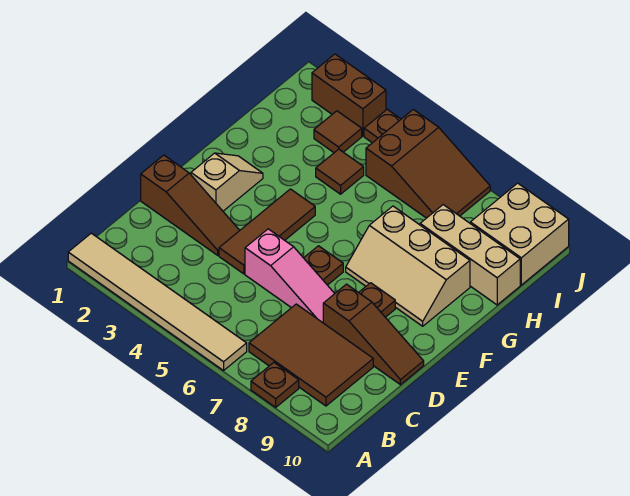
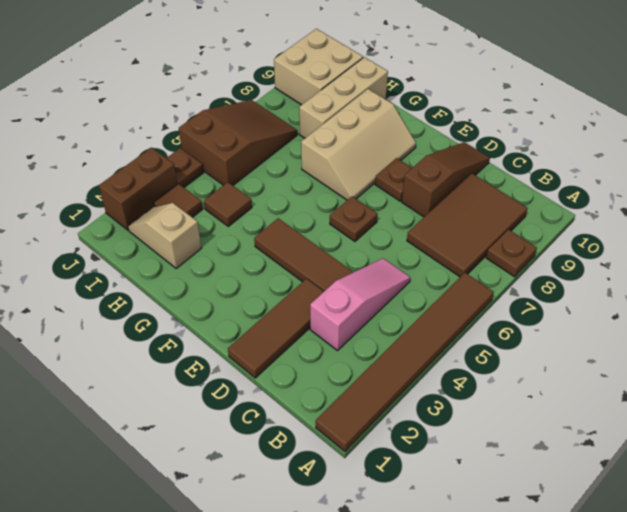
tan 1x6 tile [68,233,247,371] -> brown 1x6 tile [316,273,494,451]
brown 1x3 slope [141,155,240,255] -> brown 1x3 tile [228,279,324,378]
pink 1x3 slope [245,229,335,323] -> pink 1x3 slope moved to [310,258,410,351]
tan 1x2 slope [191,153,263,211] -> tan 1x2 slope moved to [128,203,201,268]

